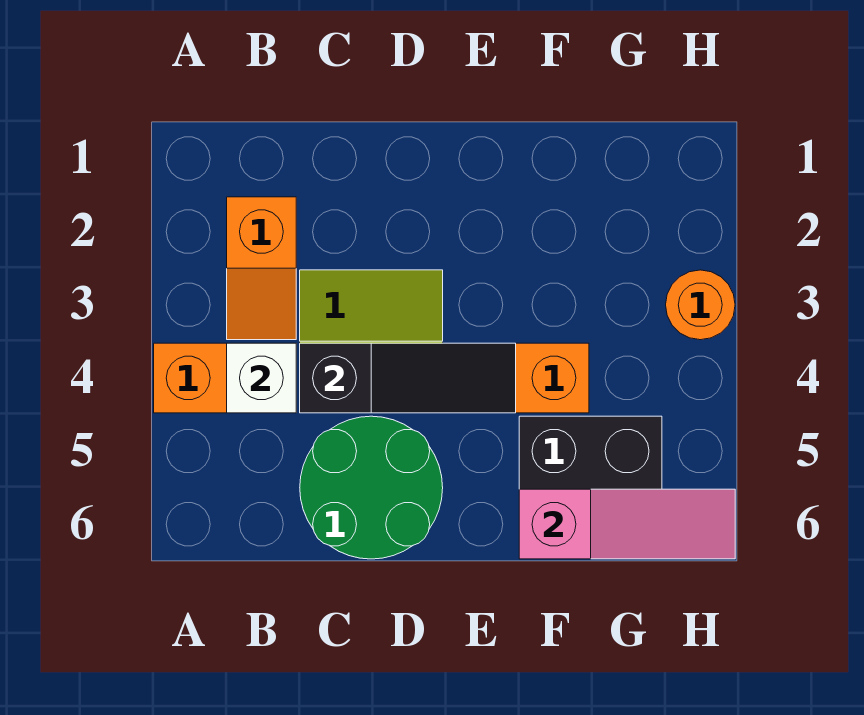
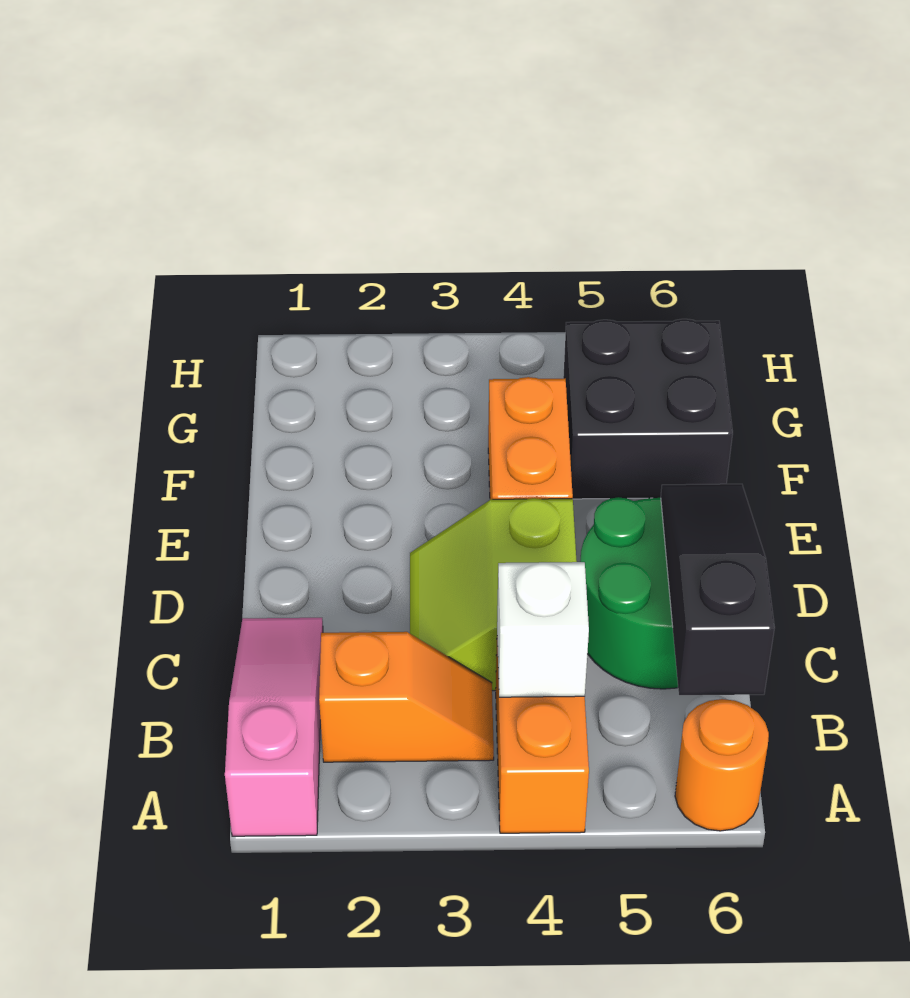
black 1x3 slope [300,343,516,413] -> black 1x3 slope moved to [661,484,775,695]
pink 1x3 slope [519,489,735,559] -> pink 1x3 slope moved to [225,618,323,836]
orange 1x1 round brick [666,270,735,340] -> orange 1x1 round brick moved to [675,699,769,831]

